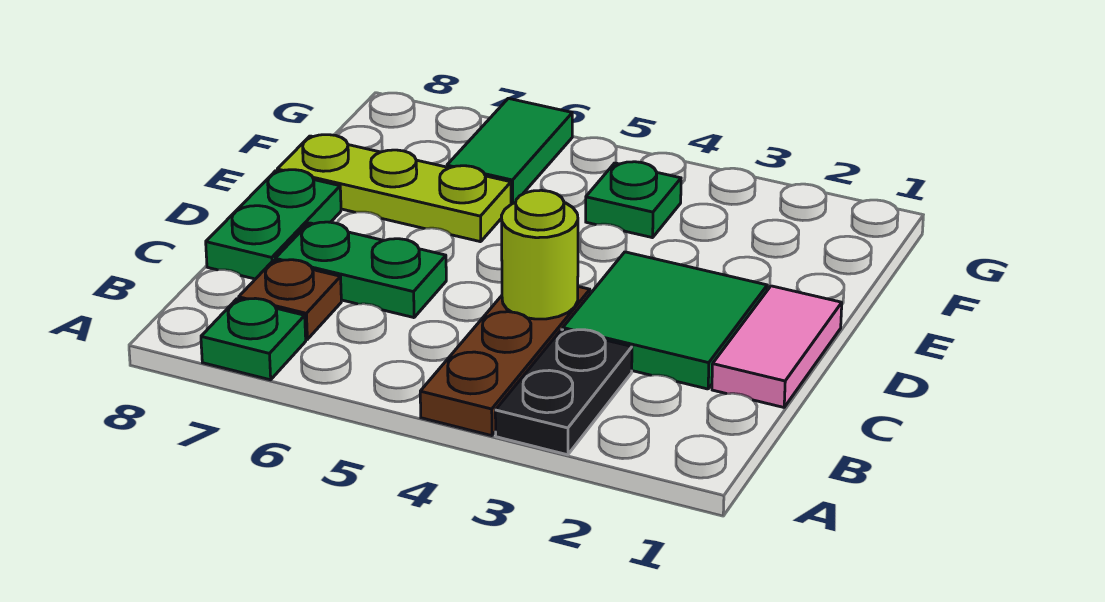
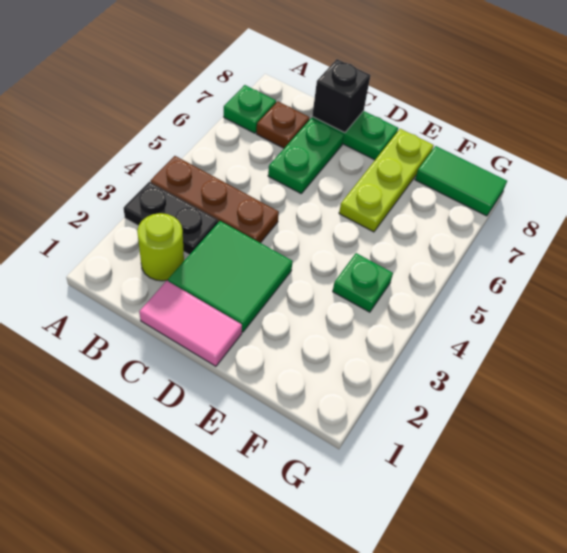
lime 1x1 round brick [501,190,578,319] -> lime 1x1 round brick moved to [137,213,184,281]
none -> black 1x1 brick [312,59,371,133]
green 1x2 tile [447,98,572,204] -> green 1x2 tile moved to [415,146,507,216]

